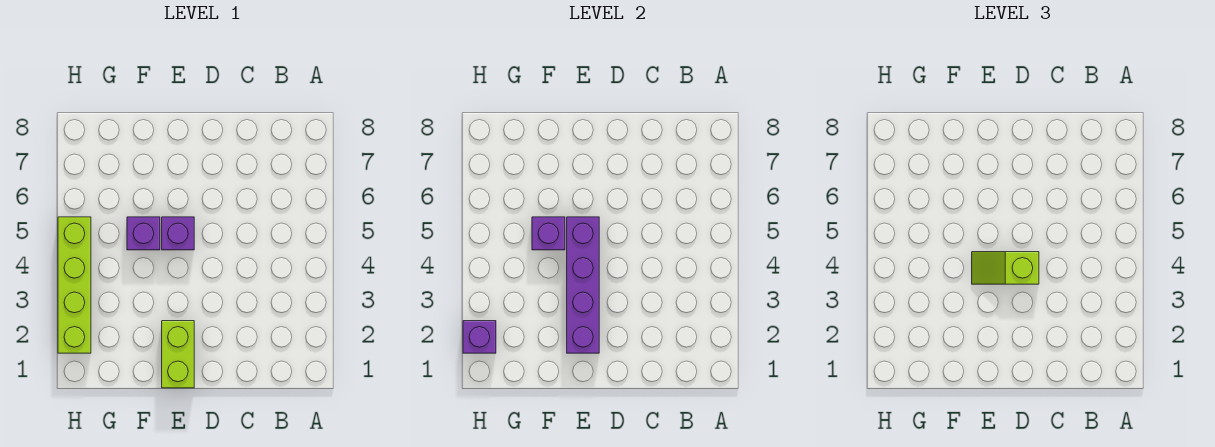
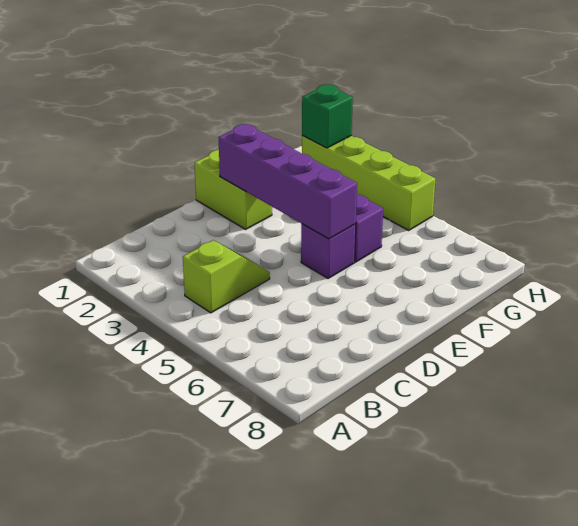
lime 1x2 slope [972,252,1039,284] -> lime 1x2 slope moved to [183,240,270,313]
purple 1x1 brick [532,217,565,250] -> none
purple 1x1 brick [463,321,496,353] -> green 1x1 brick [302,84,353,148]

